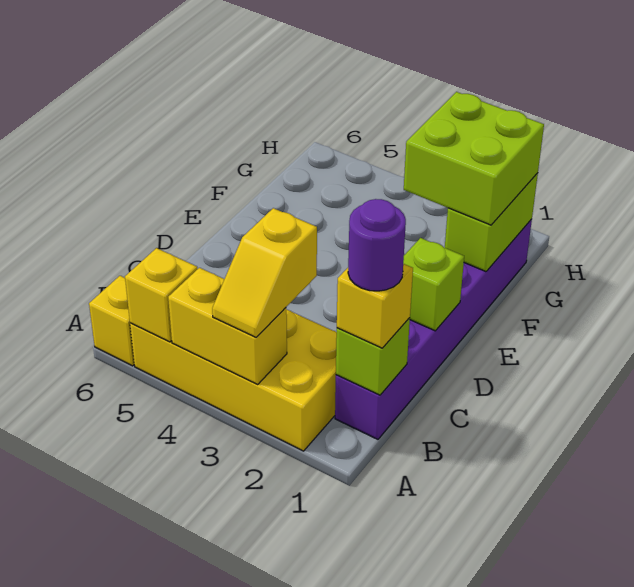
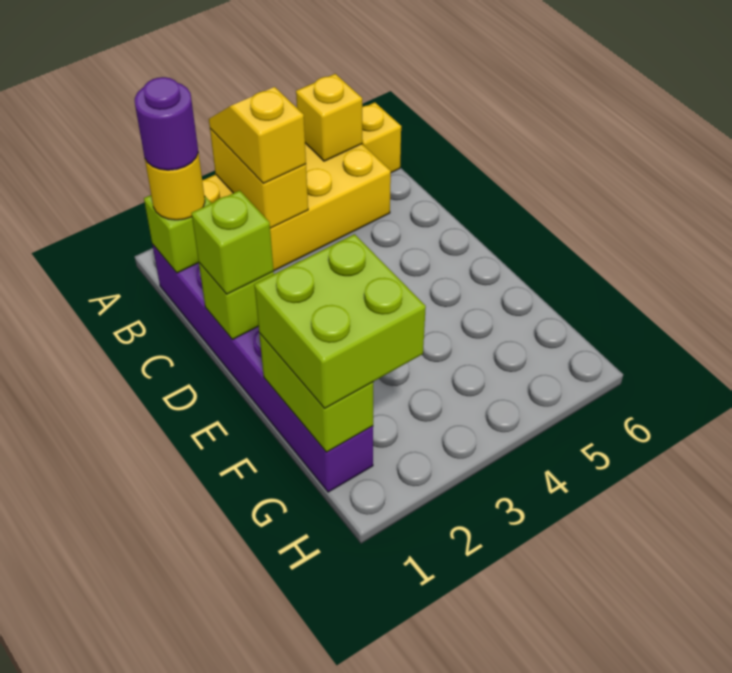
yellow 1x2 brick [168,268,287,384] -> yellow 1x2 brick turned to [210,129,308,228]
yellow 1x1 brick [337,264,413,348] -> yellow 1x1 round brick [145,152,205,220]
none -> lime 1x1 brick [191,190,274,294]

